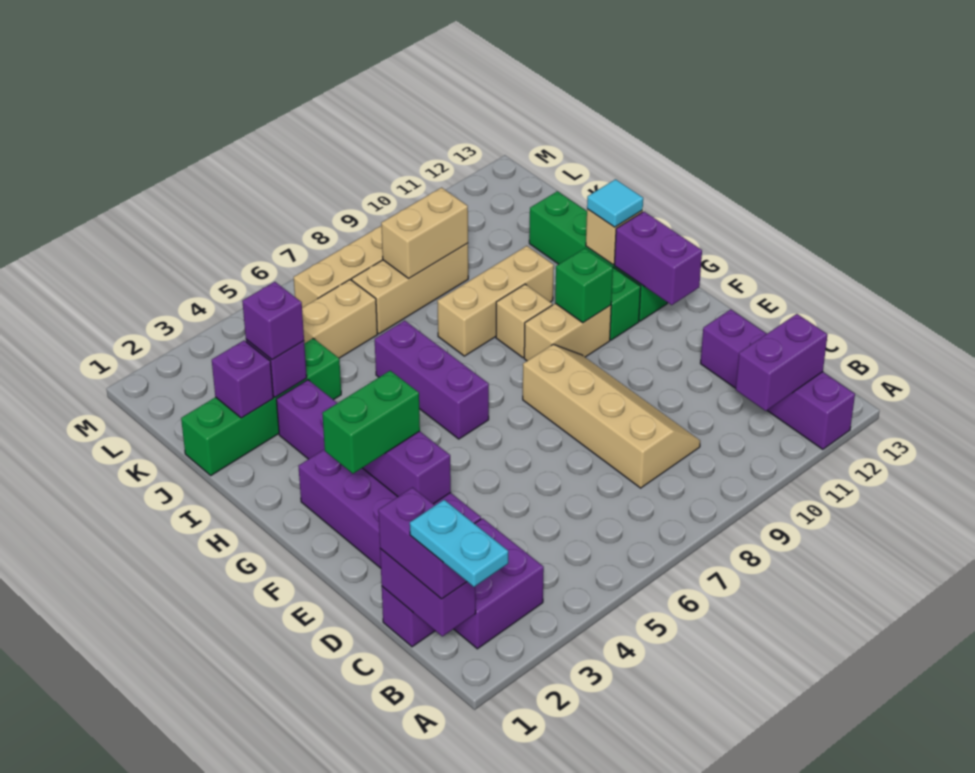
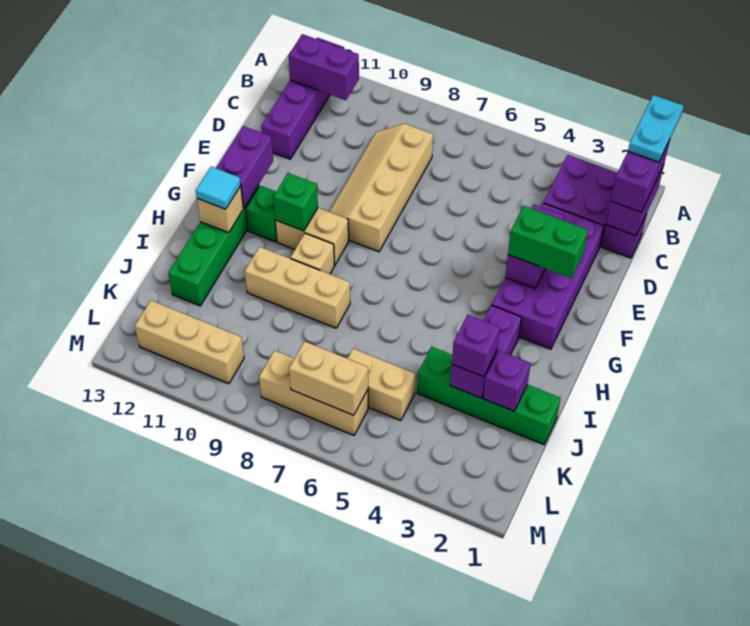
purple 1x3 brick [375,321,489,439] -> none
tan 1x3 brick [352,243,468,334] -> tan 1x3 brick moved to [135,301,244,384]
tan 1x2 brick [381,188,468,278] -> tan 1x2 brick moved to [289,341,368,415]

